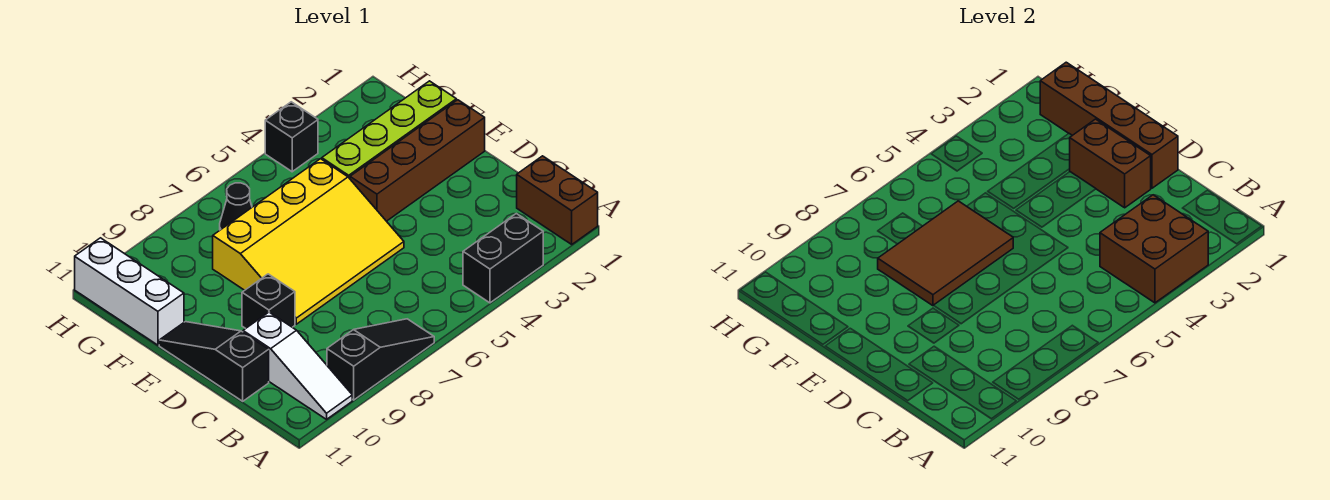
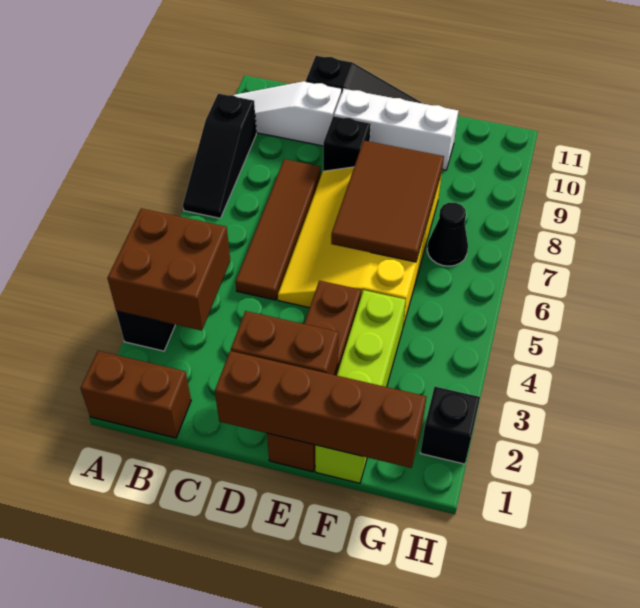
none -> brown 1x4 tile [235,159,321,300]
white 1x3 brick [75,238,184,345] -> white 1x3 brick moved to [334,89,458,170]
black 1x1 brick [265,102,318,172] -> black 1x1 brick moved to [420,387,480,464]

